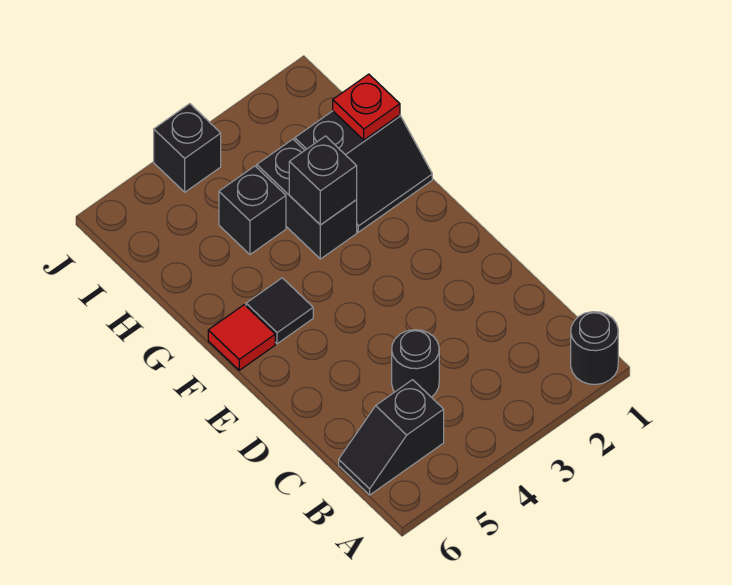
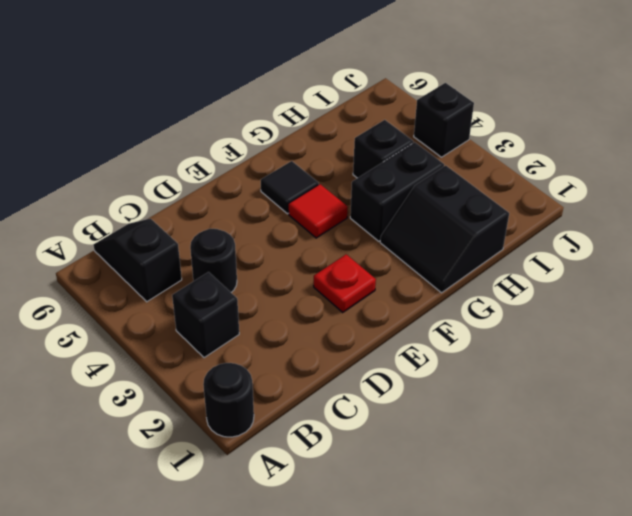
red 1x1 tile [208,305,275,370] -> red 1x1 tile moved to [289,184,348,238]
black 1x1 brick [289,136,357,225] -> black 1x1 brick moved to [172,272,239,358]
red 1x1 plate [333,74,400,140] -> red 1x1 plate moved to [314,254,376,312]

